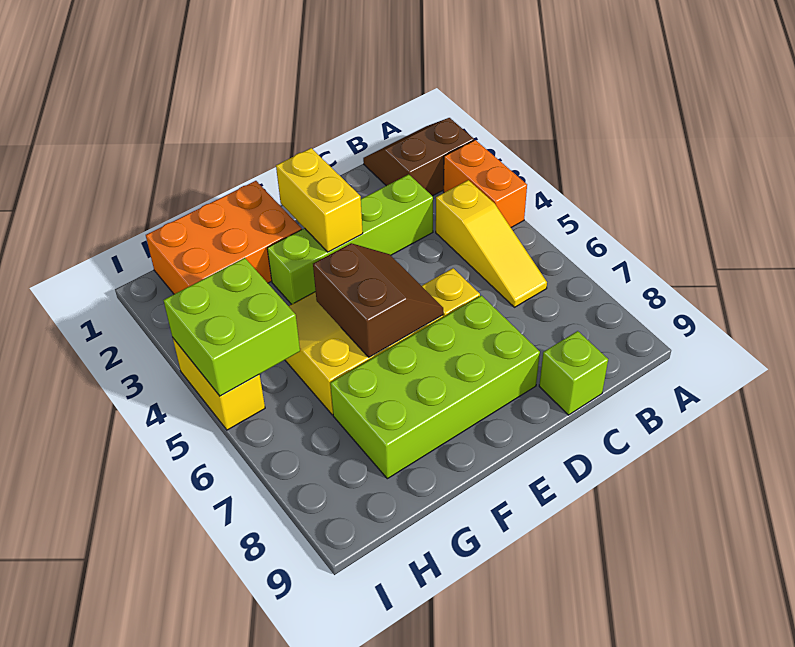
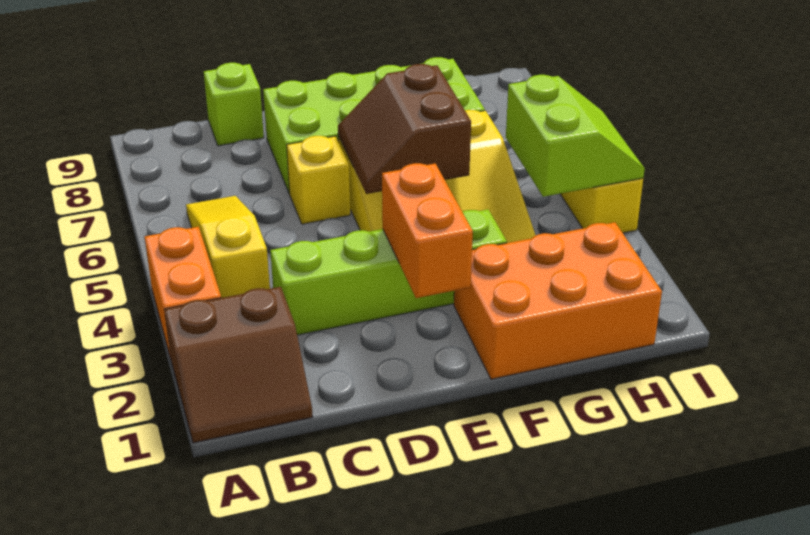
yellow 1x2 brick [276,148,363,252] -> orange 1x2 brick [382,163,473,298]
lime 2x2 brick [164,258,300,396] -> lime 2x2 slope [506,75,645,197]

